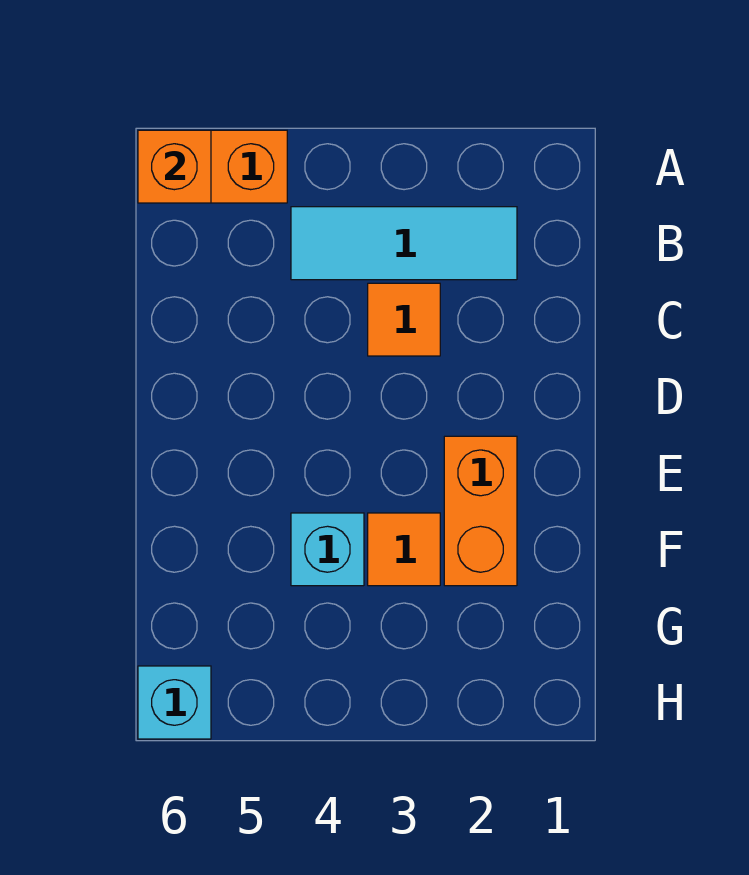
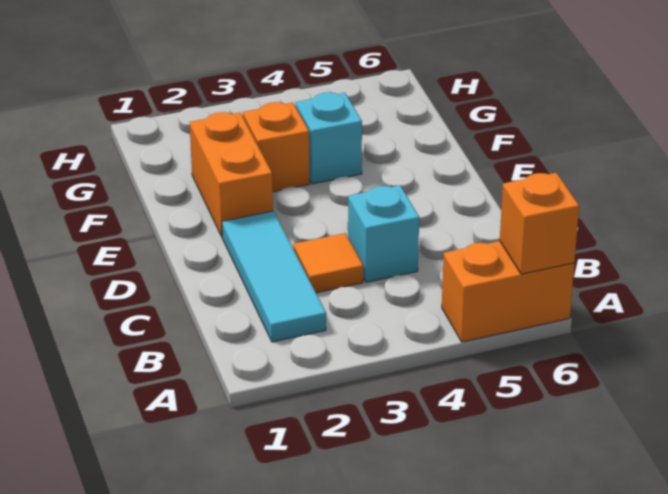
cyan 1x3 tile [291,207,517,280] -> cyan 1x3 tile turned to [222,211,326,342]
orange 1x1 tile [368,513,440,586] -> orange 1x1 brick [243,102,310,192]
cyan 1x1 brick [138,666,211,739] -> cyan 1x1 brick moved to [348,185,419,282]

